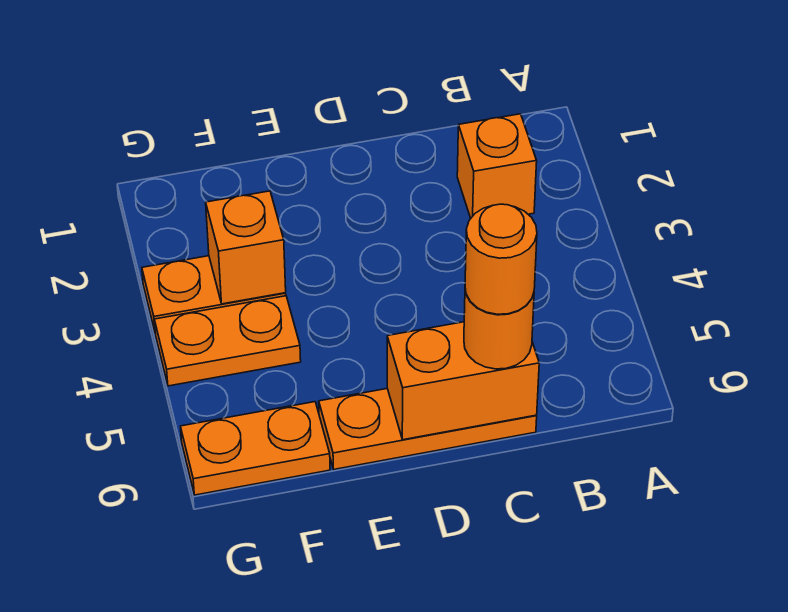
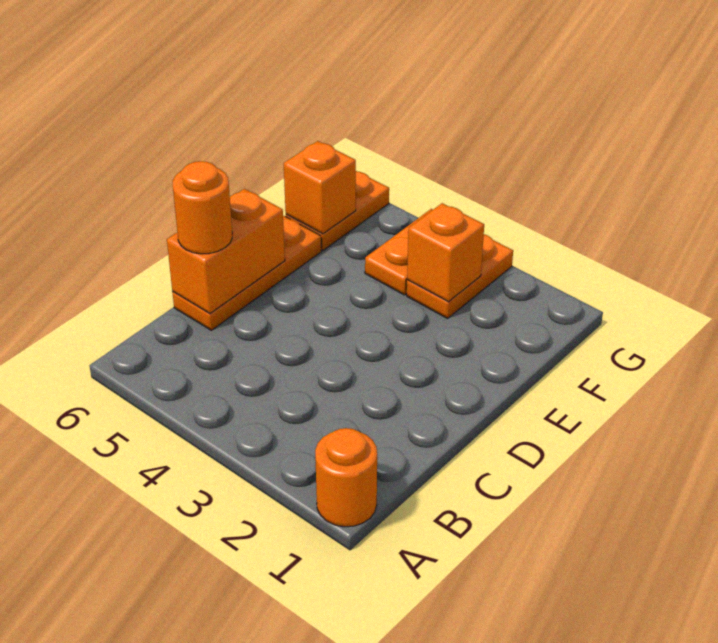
orange 1x1 brick [457,114,537,218] -> orange 1x1 brick moved to [284,141,356,234]
orange 1x1 round brick [465,204,537,314] -> orange 1x1 round brick moved to [315,428,377,527]

